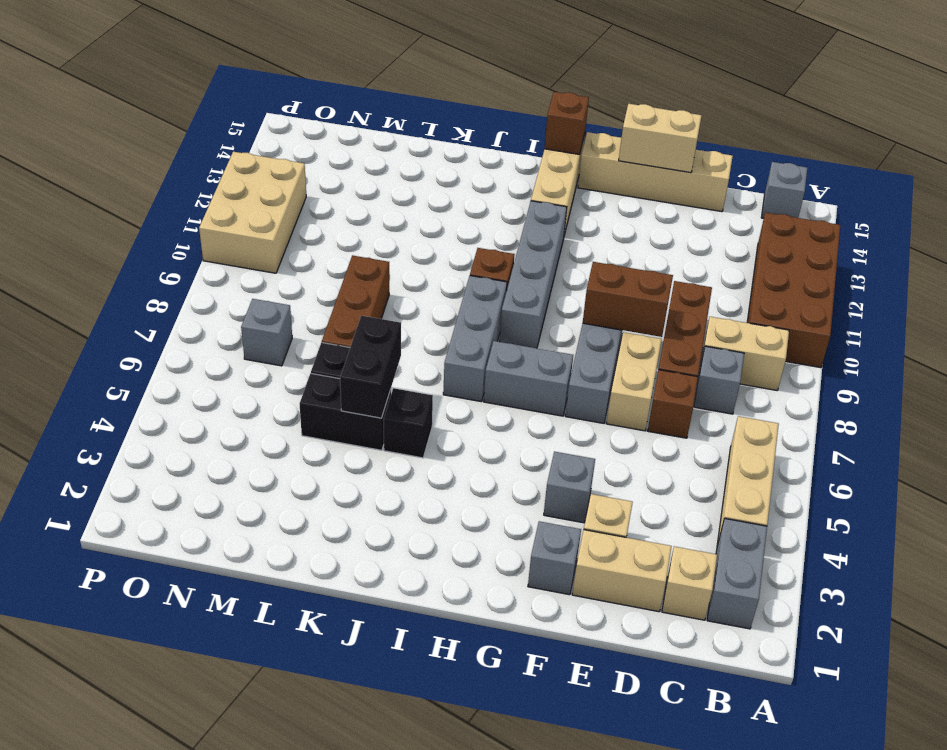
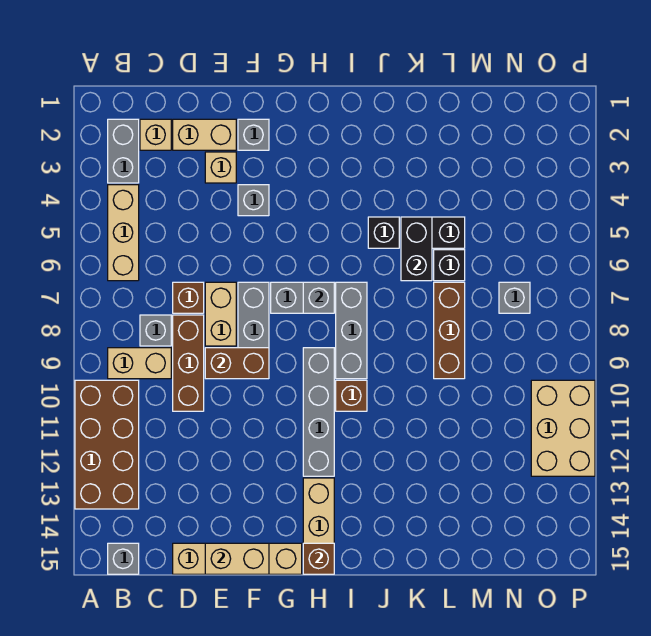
none -> grey 1x1 brick [303,282,334,313]

